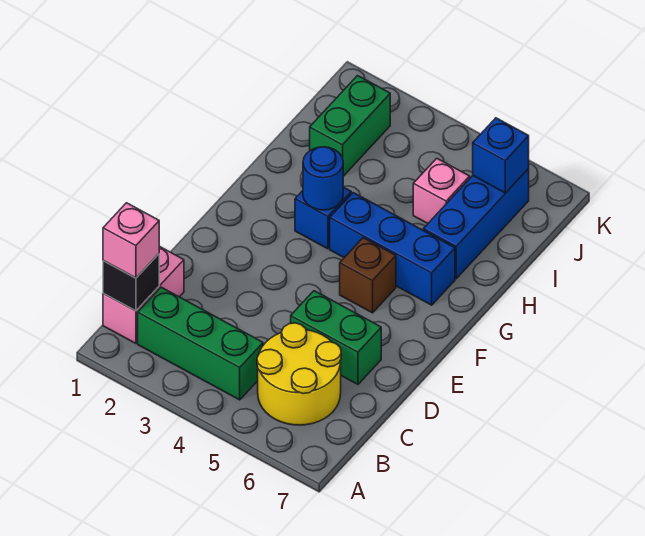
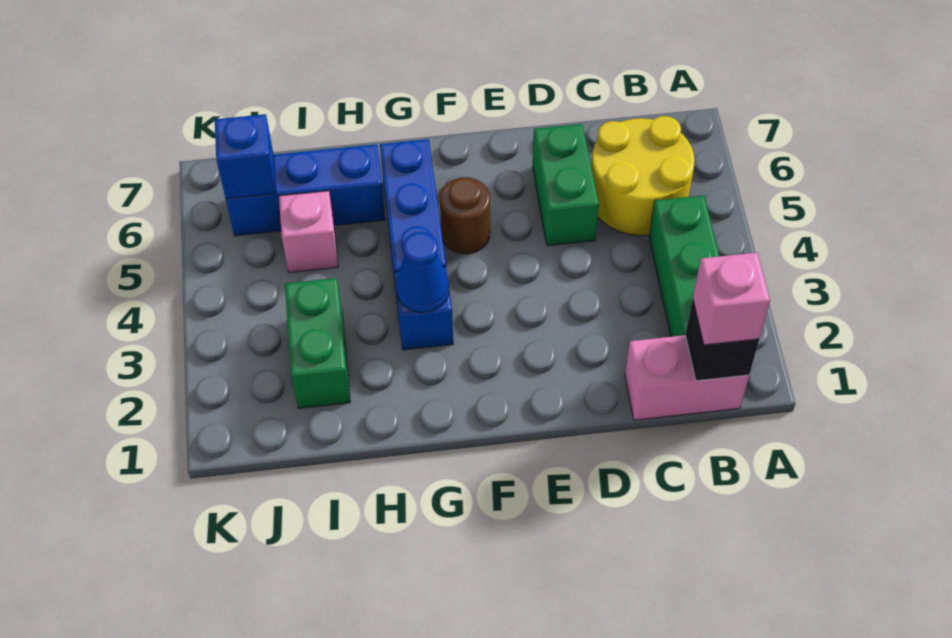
brown 1x1 brick [340,238,396,313] -> brown 1x1 round brick [440,177,490,254]
blue 1x1 round brick [303,147,343,210] -> blue 1x1 cone [396,232,449,312]
green 1x2 brick [310,76,390,176] -> green 1x2 brick turned to [285,278,350,408]

